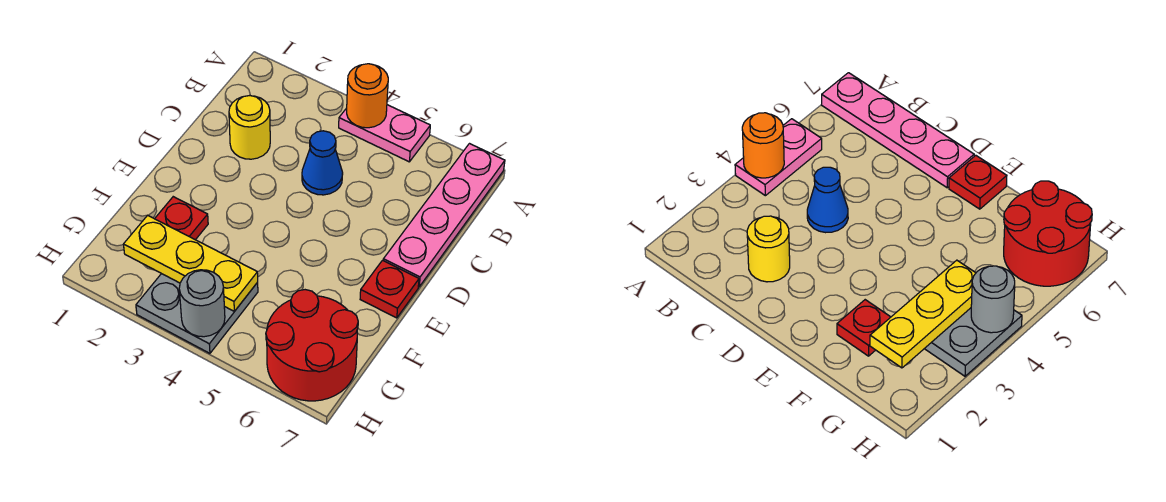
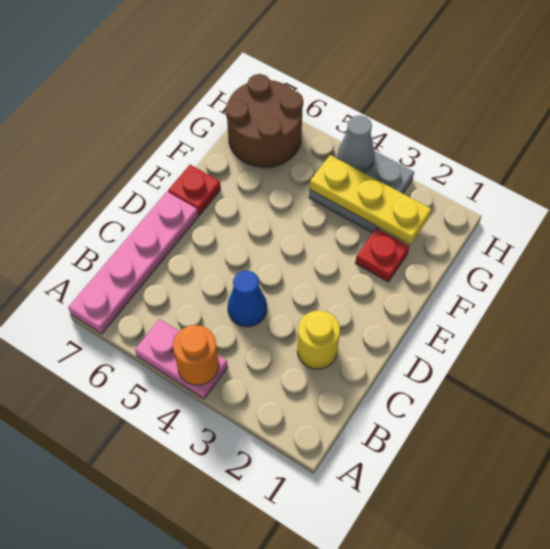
red 2x2 round brick [266,290,358,401] -> brown 2x2 round brick [225,74,303,167]
grey 1x1 round brick [179,270,225,337] -> grey 1x1 cone [337,115,375,172]

